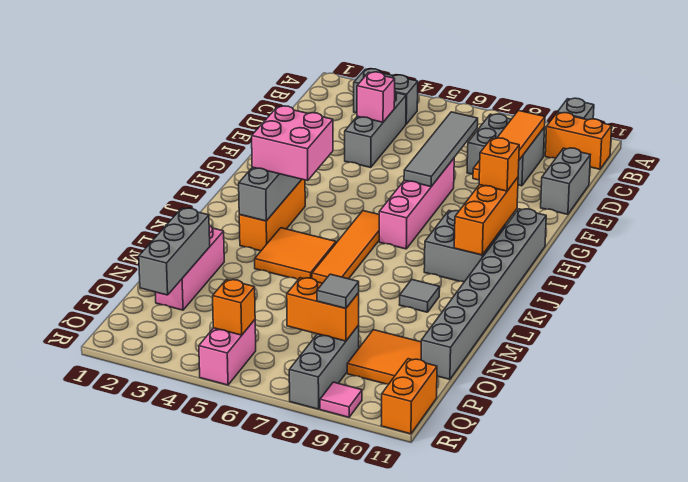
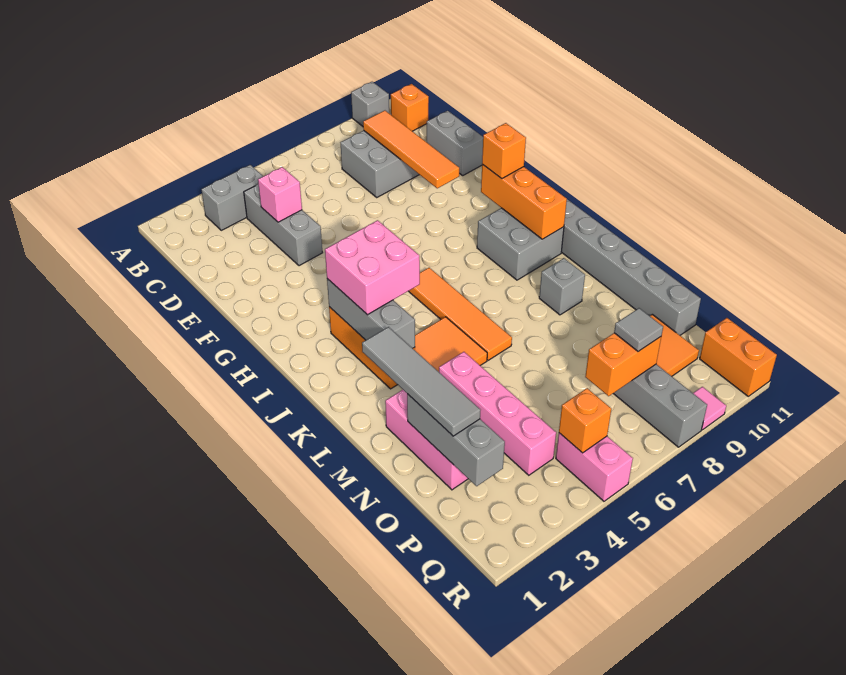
orange 1x2 brick [545,113,612,169] -> orange 1x1 brick [391,84,429,131]
grey 1x4 tile [404,112,478,187] -> grey 1x4 tile moved to [362,327,480,436]
pink 1x4 brick [379,159,454,249] -> pink 1x4 brick moved to [439,352,556,475]
grey 1x1 tile [399,280,440,312] -> grey 1x1 brick [539,258,585,315]

